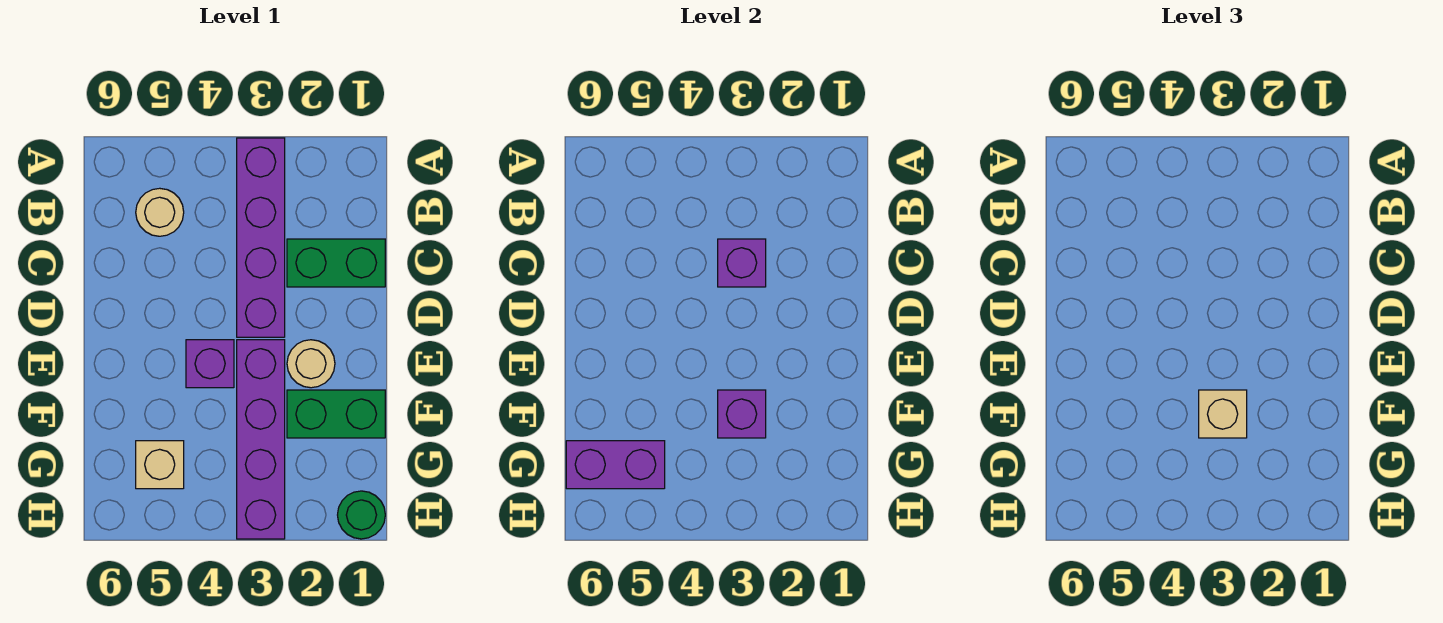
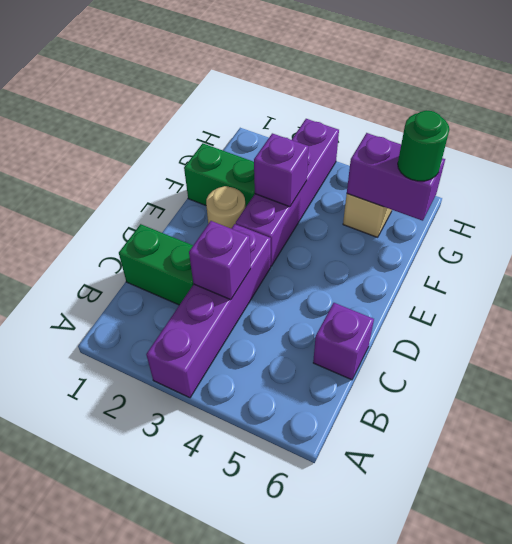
tan 1x1 round brick [136,188,184,236] -> none
purple 1x1 brick [186,340,234,388] -> purple 1x1 brick moved to [313,303,374,380]
tan 1x1 brick [1199,390,1247,438] -> none
green 1x1 round brick [338,491,385,539] -> green 1x1 round brick moved to [398,110,449,181]

